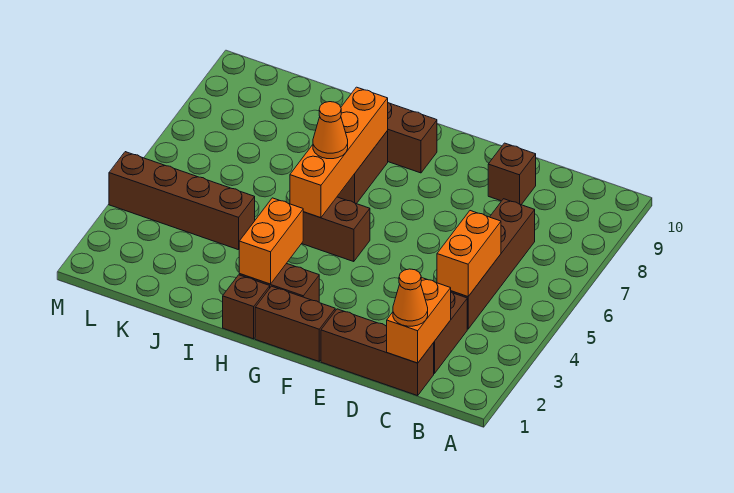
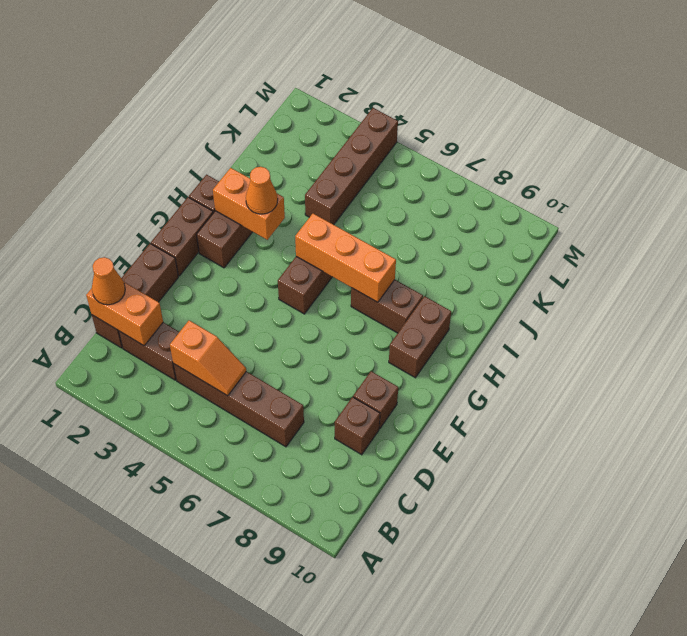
orange 1x2 brick [437,211,501,297] -> orange 1x2 slope [170,320,246,396]
none -> brown 1x1 brick [353,371,398,429]
orange 1x4 brick [290,87,388,218] -> orange 1x3 brick [295,214,396,302]
orange 1x1 cone [313,102,348,159] -> orange 1x1 cone moved to [246,167,278,214]

